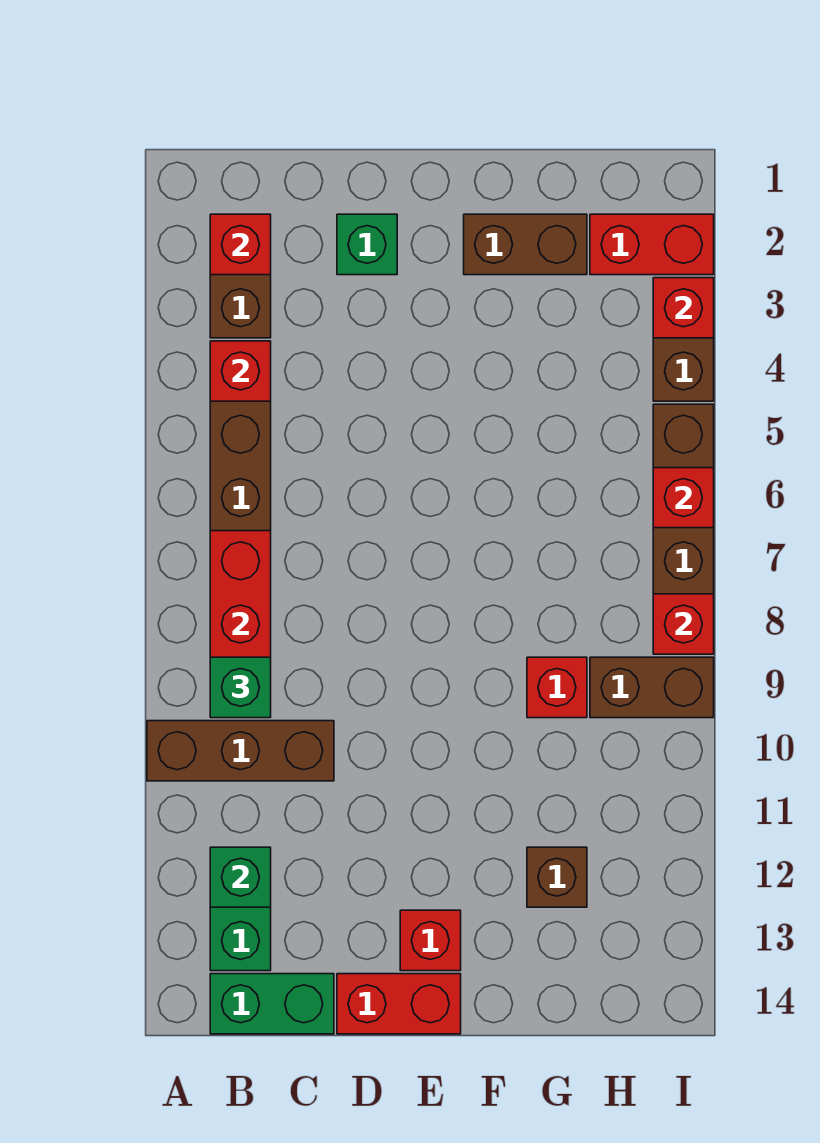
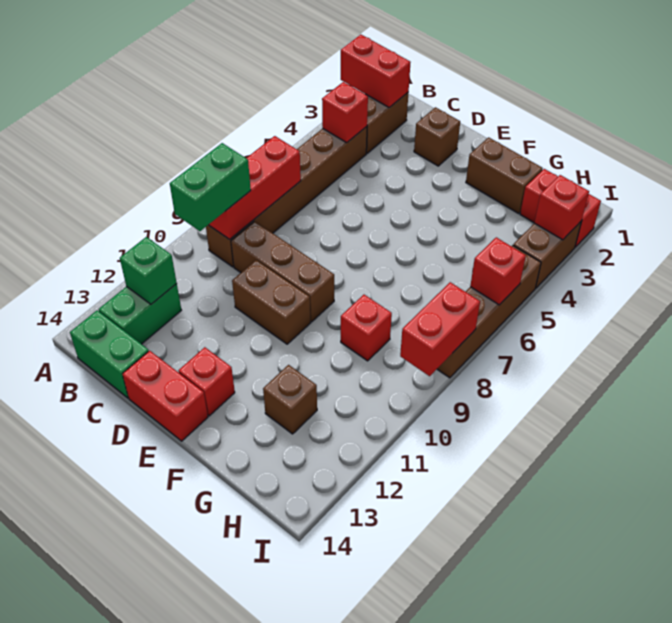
brown 1x3 brick [147,721,334,781] -> brown 1x3 brick moved to [231,221,334,322]
red 1x1 brick [210,214,271,275] -> red 1x2 brick [341,35,411,108]
green 1x1 brick [210,657,271,718] -> green 1x2 brick [170,143,251,231]
green 1x1 brick [337,214,397,275] -> brown 1x1 brick [414,107,460,166]
brown 1x2 brick [590,657,714,718] -> brown 1x2 brick moved to [232,260,311,344]
red 1x1 brick [653,594,714,654] -> red 1x2 brick [400,282,480,376]

